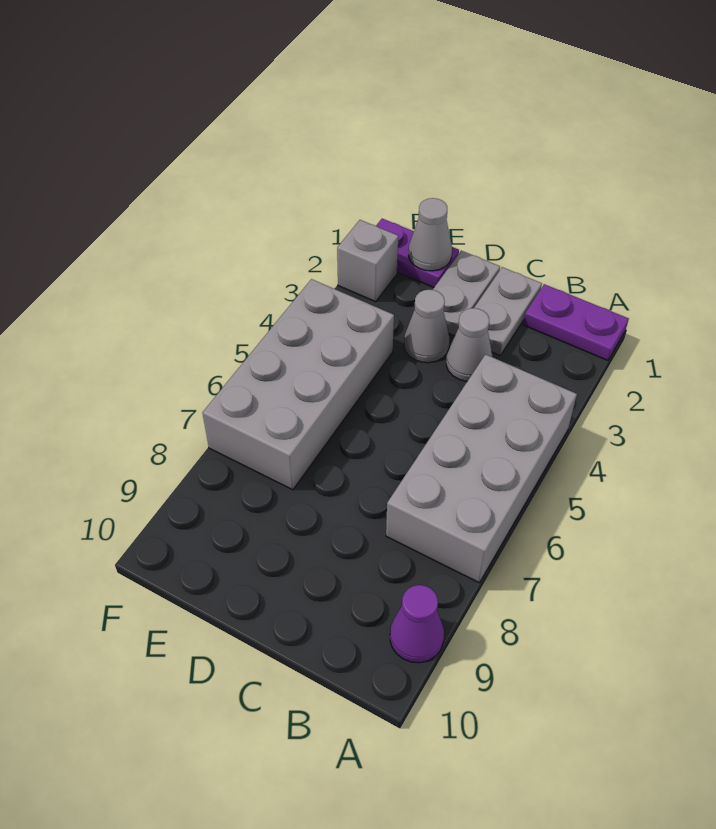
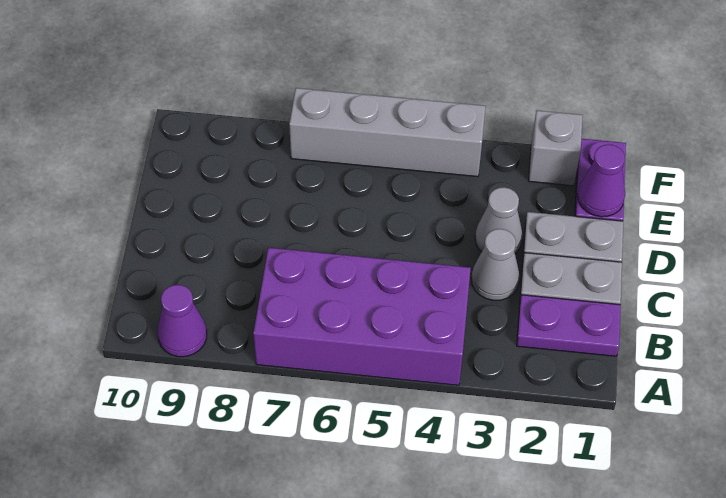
purple 1x2 plate [523,284,629,360] -> purple 1x2 plate turned to [517,295,621,356]
grey 2x4 brick [386,354,577,583] -> purple 2x4 brick [253,248,471,385]
grey 1x1 cone [408,198,452,271] -> purple 1x1 cone [578,145,625,217]
grey 2x4 brick [203,279,394,490] -> grey 1x4 brick [289,88,485,177]

